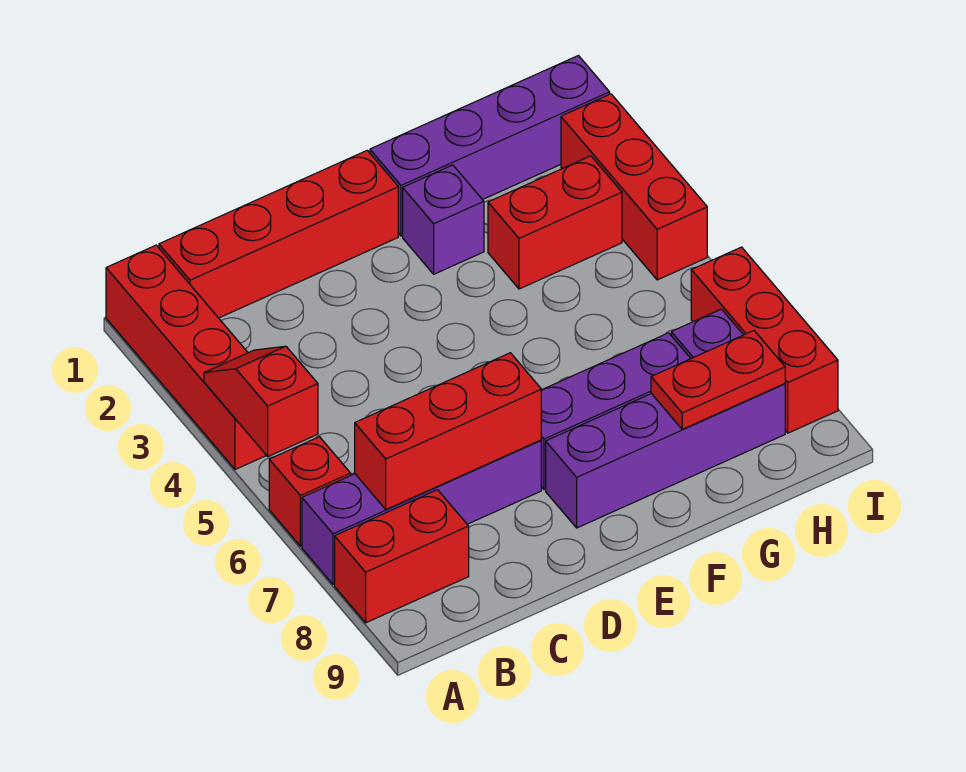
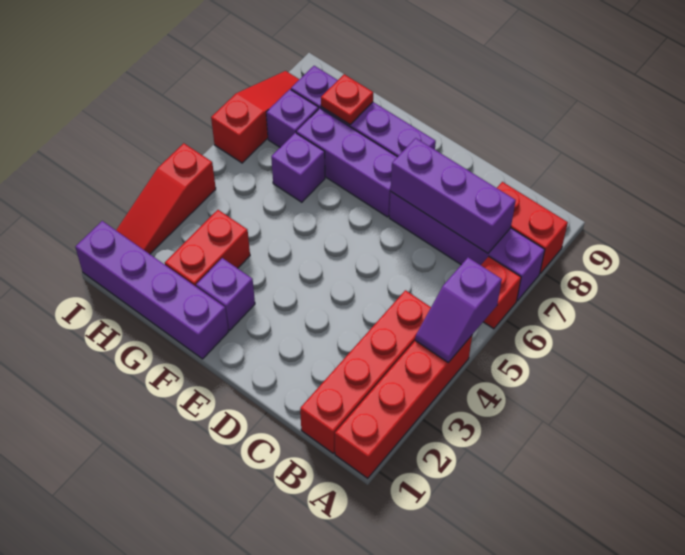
red 1x2 slope [204,346,318,456] -> purple 1x2 slope [415,258,502,363]
red 1x4 brick [159,150,398,318] -> red 1x4 brick turned to [300,290,431,453]
red 1x3 brick [355,353,541,509] -> purple 1x3 brick [391,138,516,253]
red 1x2 brick [488,156,622,289] -> red 1x2 brick turned to [165,210,250,286]
none -> purple 1x1 brick [271,133,325,202]
red 1x2 plate [651,331,785,429] -> red 1x1 plate [321,74,373,124]
red 1x3 brick [561,94,707,280] -> red 1x3 slope [116,143,216,254]
red 1x3 brick [691,247,838,433] -> red 1x3 slope [211,71,300,163]

